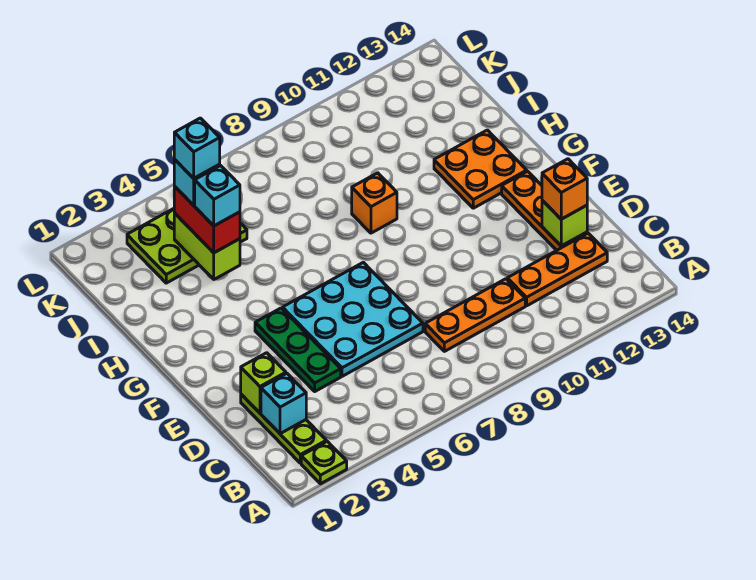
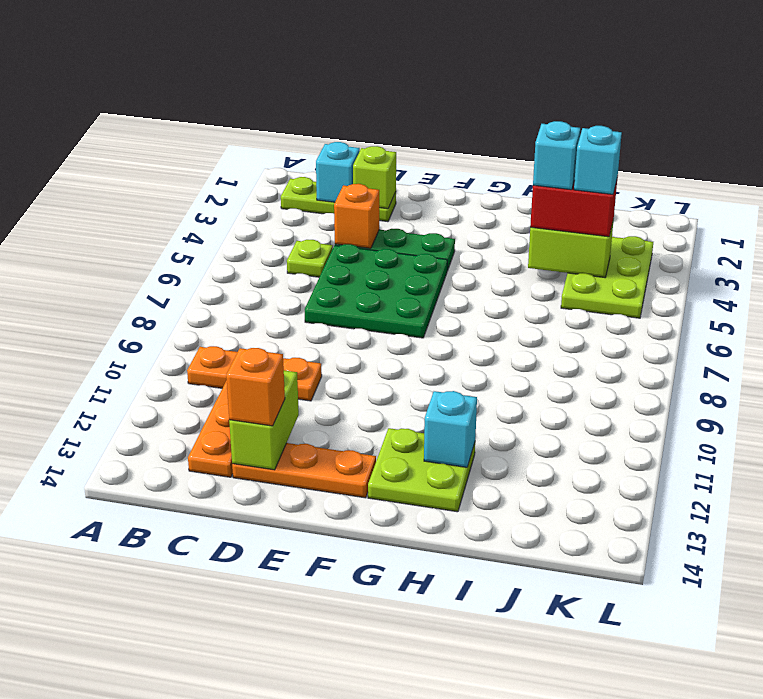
lime 1x1 plate [301,441,347,484] -> lime 1x1 plate moved to [287,240,333,277]
orange 1x3 plate [425,279,525,351] -> orange 1x3 plate turned to [187,346,322,401]
cyan 3x3 plate [283,262,423,376] -> green 3x3 plate [305,244,447,338]
lime 1x1 brick [542,200,587,246] -> lime 1x2 brick [229,370,299,470]
orange 2x2 plate [434,130,527,208] -> lime 2x2 plate [368,428,475,512]
orange 1x1 brick [352,173,397,233] -> orange 1x1 brick moved to [334,184,379,248]
cyan 1x1 brick [174,118,220,178] -> cyan 1x1 brick moved to [424,391,477,467]

